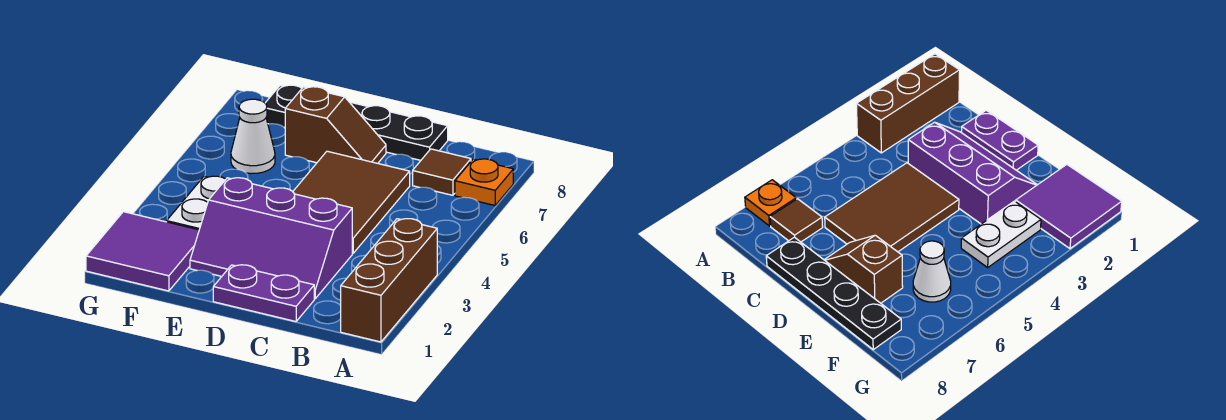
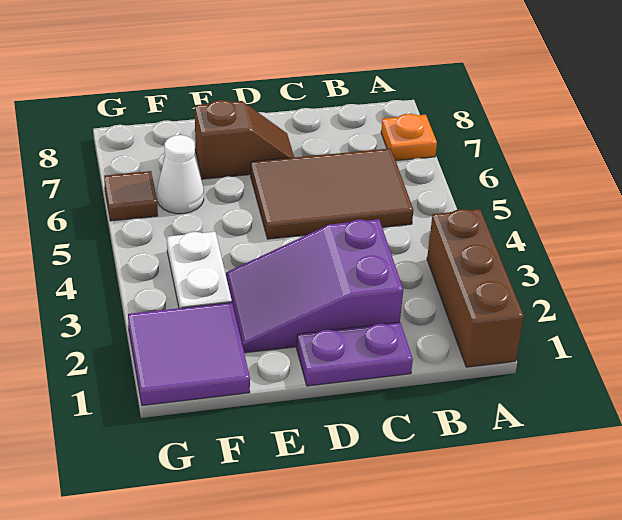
brown 1x1 tile [413,149,471,195] -> brown 1x1 tile moved to [104,171,158,221]
purple 2x3 slope [190,178,352,299] -> purple 2x3 slope turned to [226,219,403,353]
brown 2x3 tile [293,151,410,253] -> brown 2x3 tile turned to [251,148,413,239]
black 1x4 plate [265,85,448,160] -> none

